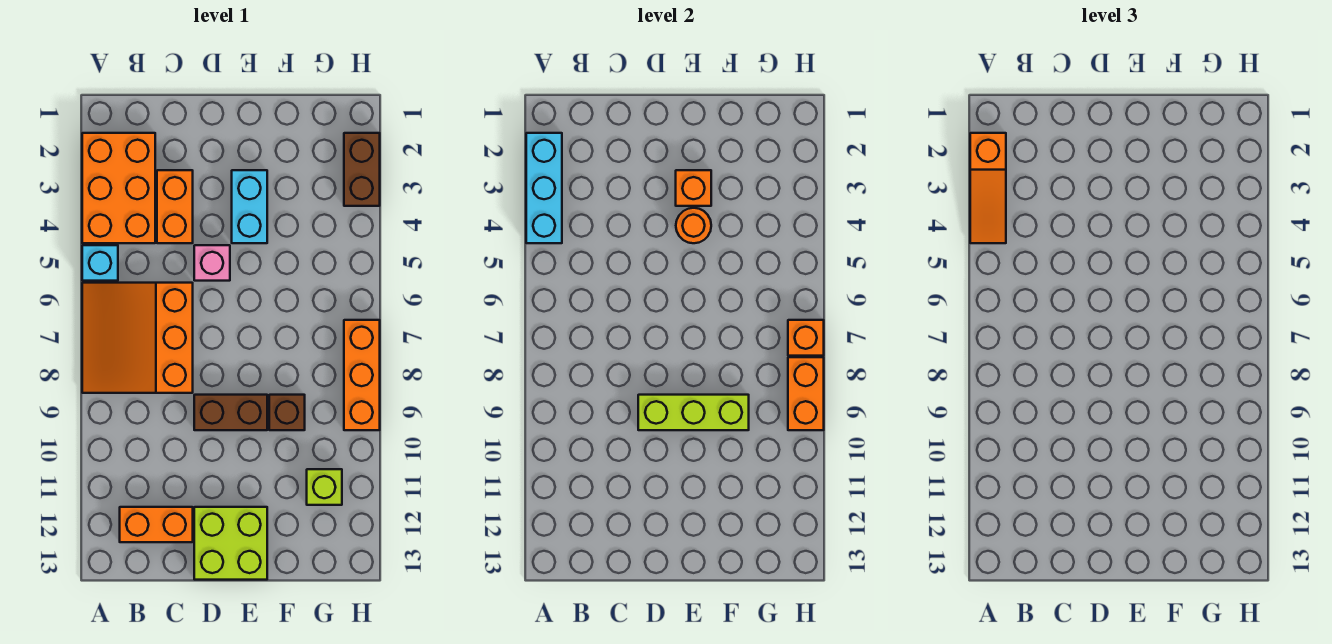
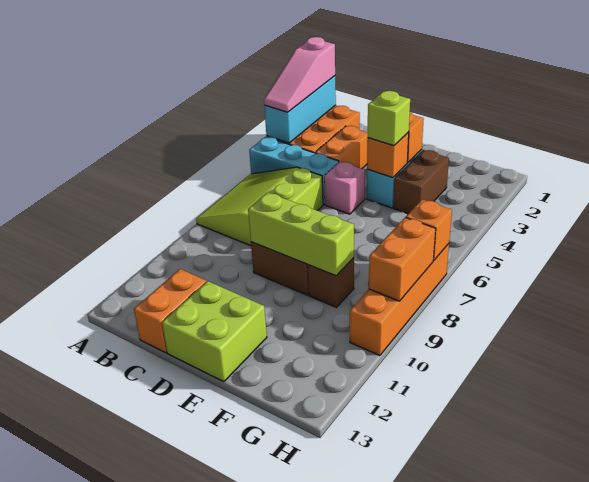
orange 1x3 slope [970,133,1006,243] -> pink 1x3 slope [264,37,335,112]
cyan 1x1 brick [82,245,118,281] -> cyan 1x3 brick [249,137,339,205]
orange 3x3 slope [82,283,193,393] -> lime 3x3 slope [196,167,323,246]
orange 1x2 brick [120,507,193,542] -> orange 1x2 brick turned to [134,269,206,353]
orange 1x1 round brick [676,208,711,243] -> orange 1x1 brick [367,132,409,178]
lime 1x1 brick [307,469,342,505] -> lime 1x1 brick moved to [368,91,410,146]
brown 1x2 brick [344,133,380,206] -> brown 1x2 brick moved to [393,150,449,214]
orange 1x3 brick [344,320,380,430] -> orange 1x4 brick [350,244,449,355]

